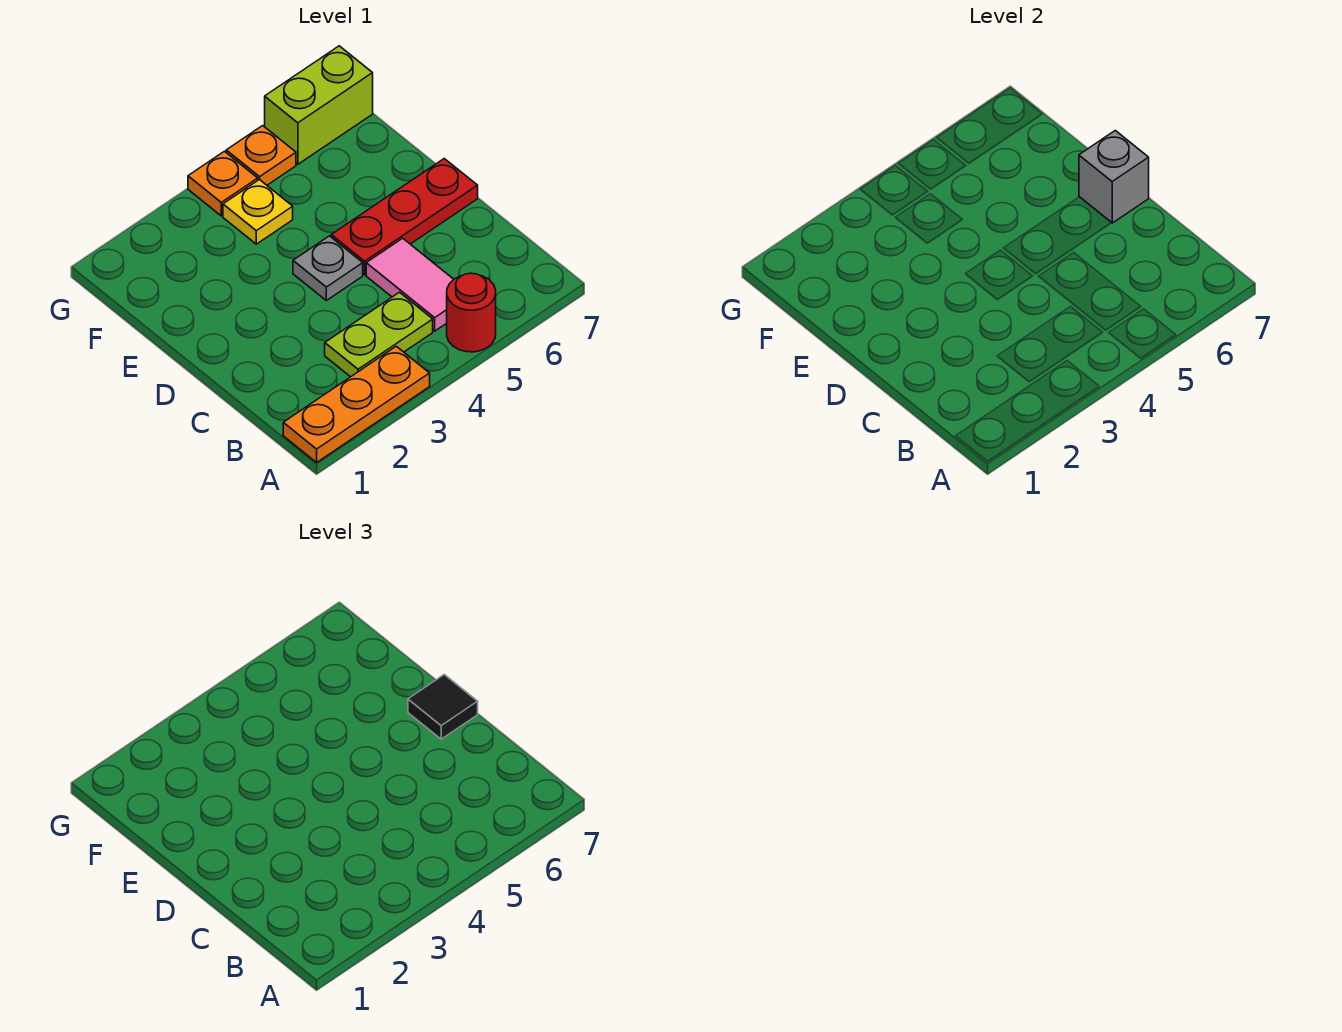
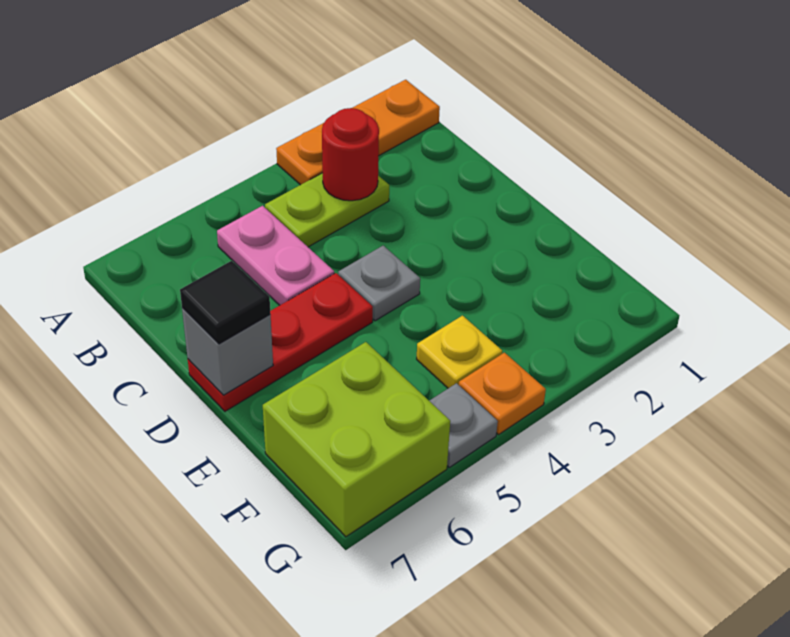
red 1x1 round brick [447,273,496,352] -> red 1x1 round brick moved to [322,108,379,201]
pink 1x2 tile [366,238,454,331] -> pink 1x2 plate [217,206,334,305]
orange 1x1 plate [226,126,296,185] -> grey 1x1 plate [429,383,498,467]
lime 1x2 brick [265,46,373,164] -> lime 2x2 brick [263,342,450,537]

